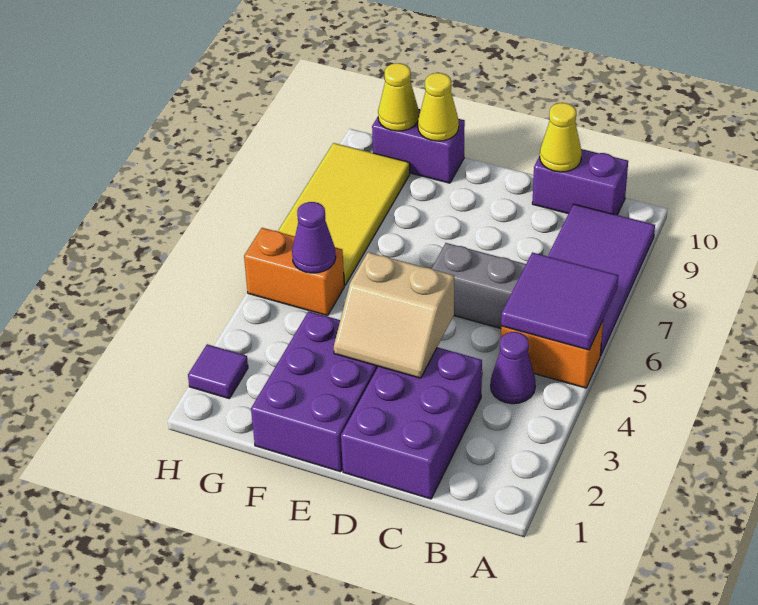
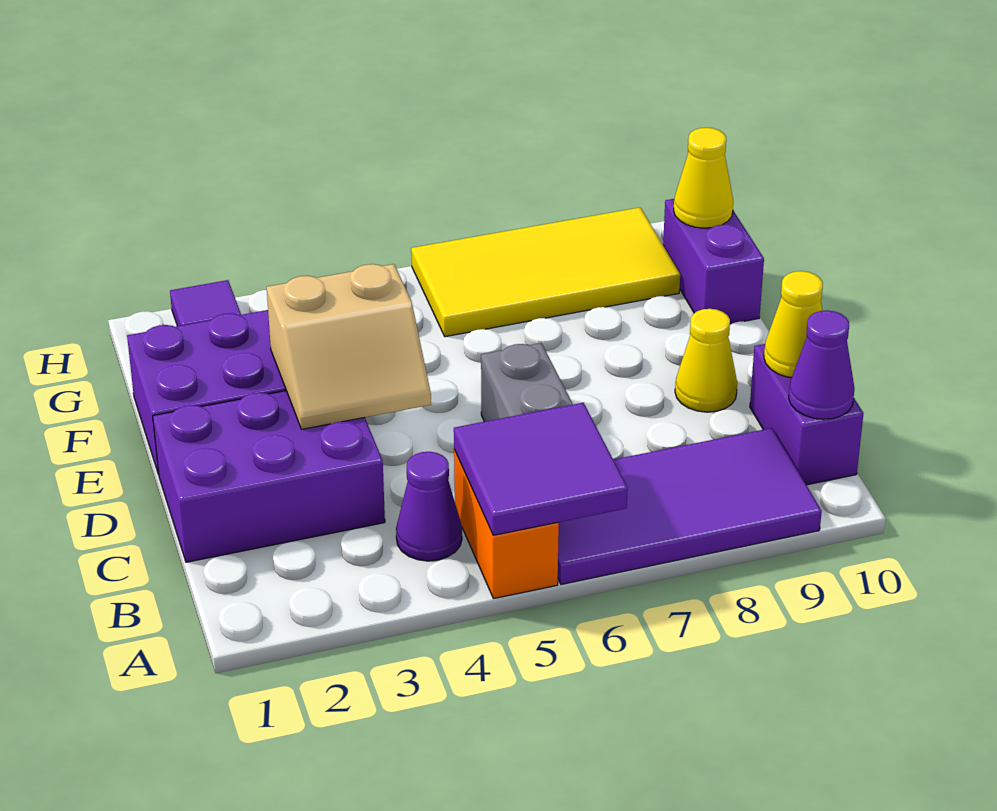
tan 2x2 slope [334,252,454,378] -> tan 2x2 slope turned to [267,264,431,429]
yellow 1x1 cone [418,73,459,141] -> yellow 1x1 cone moved to [675,309,737,412]
orange 1x2 brick [244,228,344,316] -> none
purple 1x1 cone [292,202,336,273] -> purple 1x1 cone moved to [789,310,855,419]

